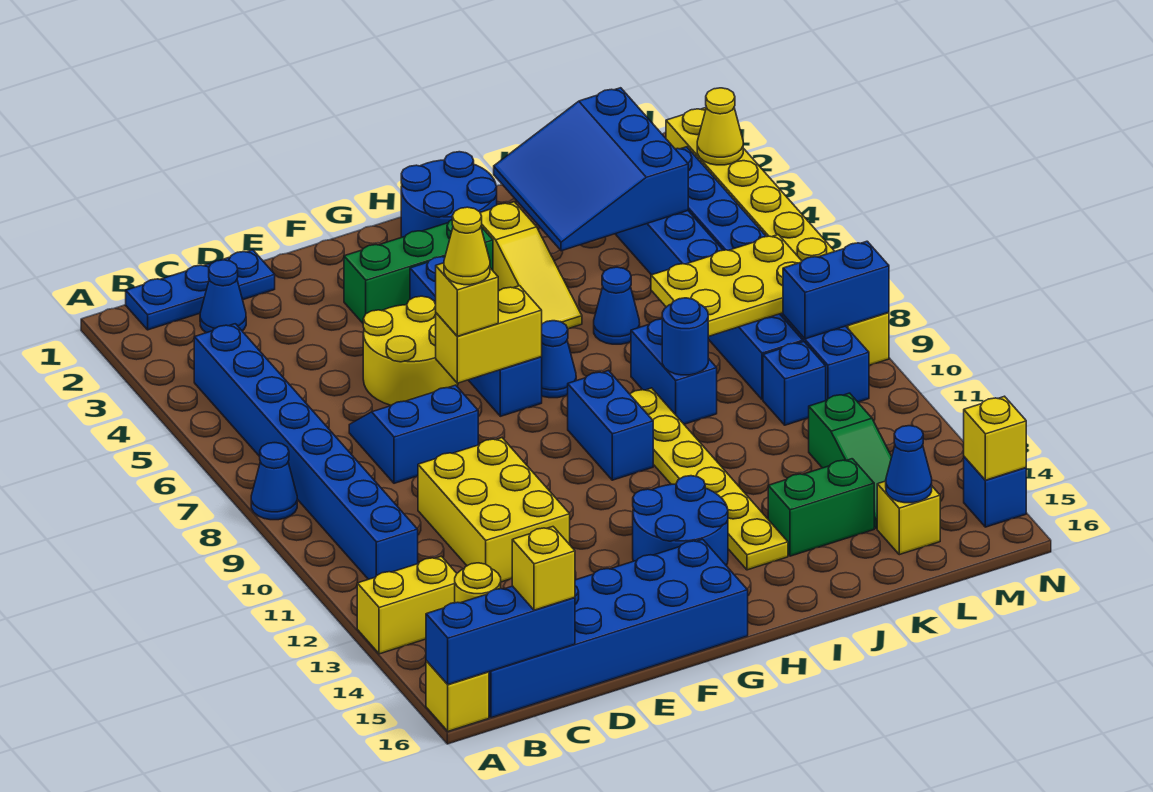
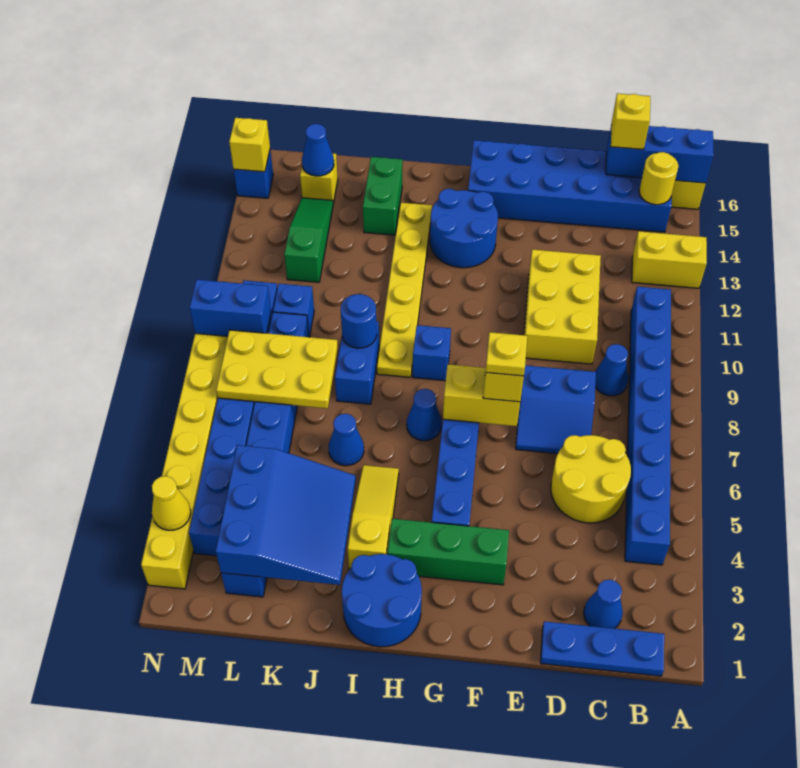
blue 1x1 cone [251,443,297,520] -> blue 1x1 cone moved to [595,344,628,396]
yellow 2x2 round brick [363,296,458,405] -> yellow 2x2 round brick moved to [551,435,631,523]
yellow 1x1 cone [444,207,490,285] -> yellow 1x1 plate [486,332,527,376]
blue 1x2 brick [568,371,653,480] -> blue 1x1 brick [413,325,451,381]
green 1x2 brick [768,459,874,556] -> green 1x2 brick turned to [363,157,403,235]

